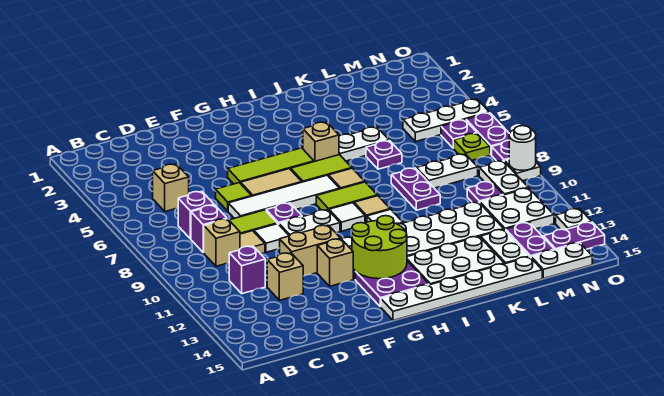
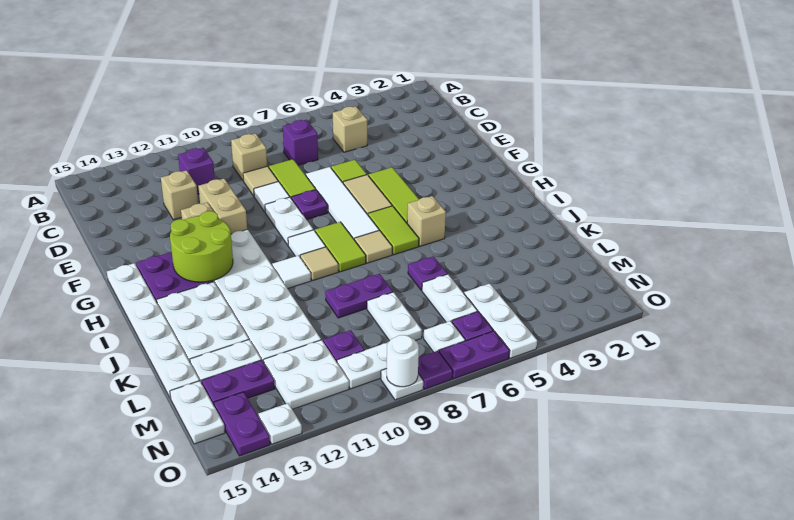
purple 1x1 brick [191,205,227,252] -> none
white 1x2 plate [339,127,389,161] -> white 1x2 plate moved to [422,274,477,322]
lime 1x1 plate [454,133,490,160] -> white 1x1 plate [424,321,465,352]

